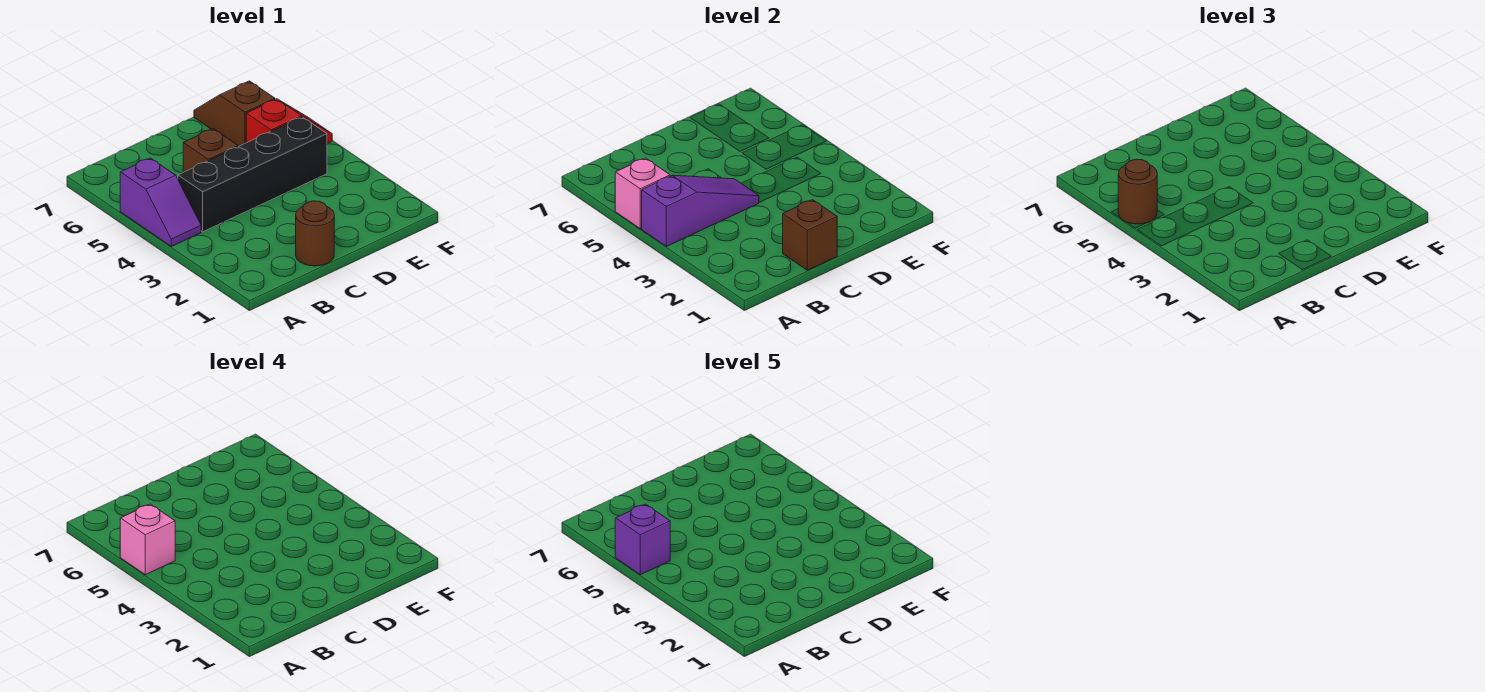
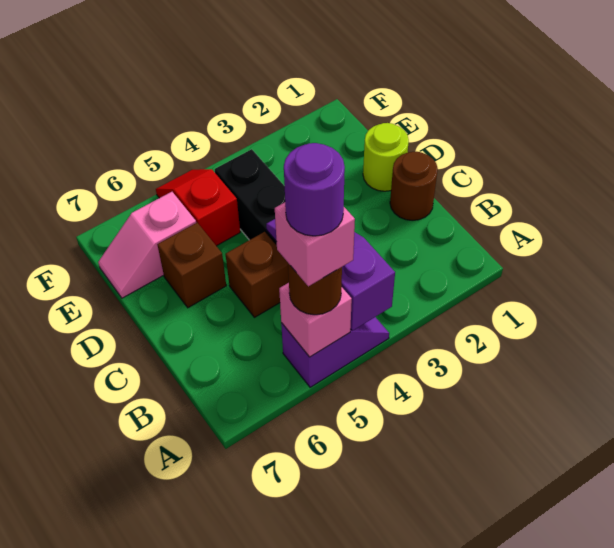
purple 1x1 brick [615,504,670,575] -> purple 1x1 round brick [284,143,345,236]
brown 1x1 brick [783,200,837,270] -> brown 1x1 brick moved to [157,223,226,308]
none -> lime 1x1 round brick [363,123,409,191]
brown 1x2 slope [194,81,275,147] -> pink 1x2 slope [98,192,196,298]

